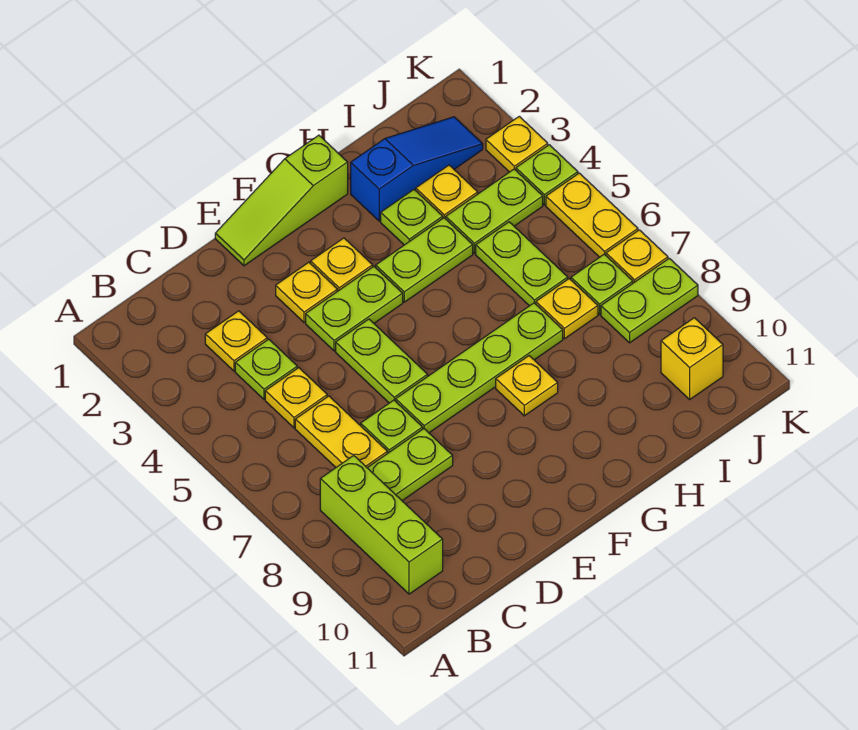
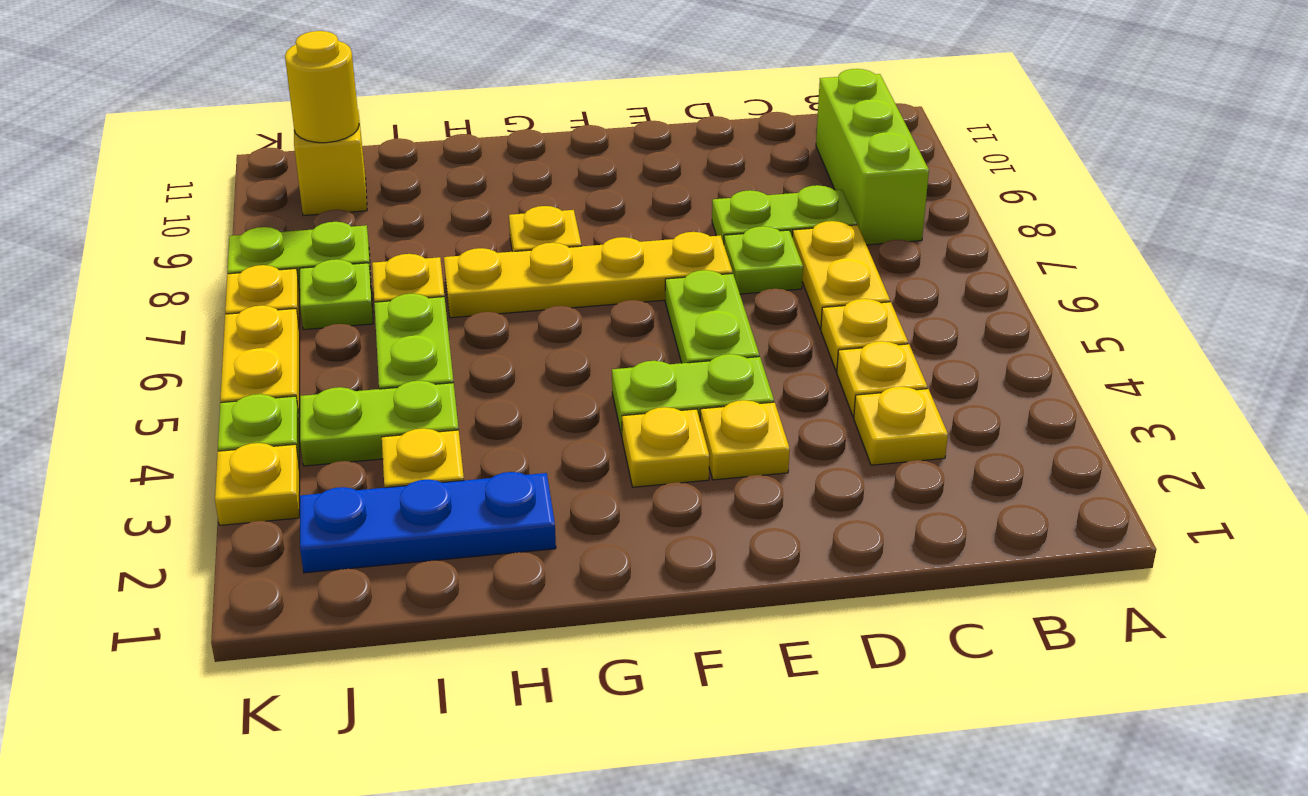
lime 1x1 plate [235,339,297,399] -> yellow 1x1 plate [837,341,927,417]
lime 1x3 slope [215,135,348,266] -> none
lime 1x4 plate [396,303,563,433] -> yellow 1x4 plate [444,232,732,318]
lime 1x2 plate [376,218,473,302] -> none
blue 1x3 slope [351,117,483,221] -> blue 1x3 plate [300,472,556,573]
lime 1x1 plate [381,190,443,245] -> none
none -> yellow 1x1 round brick [285,31,359,143]

